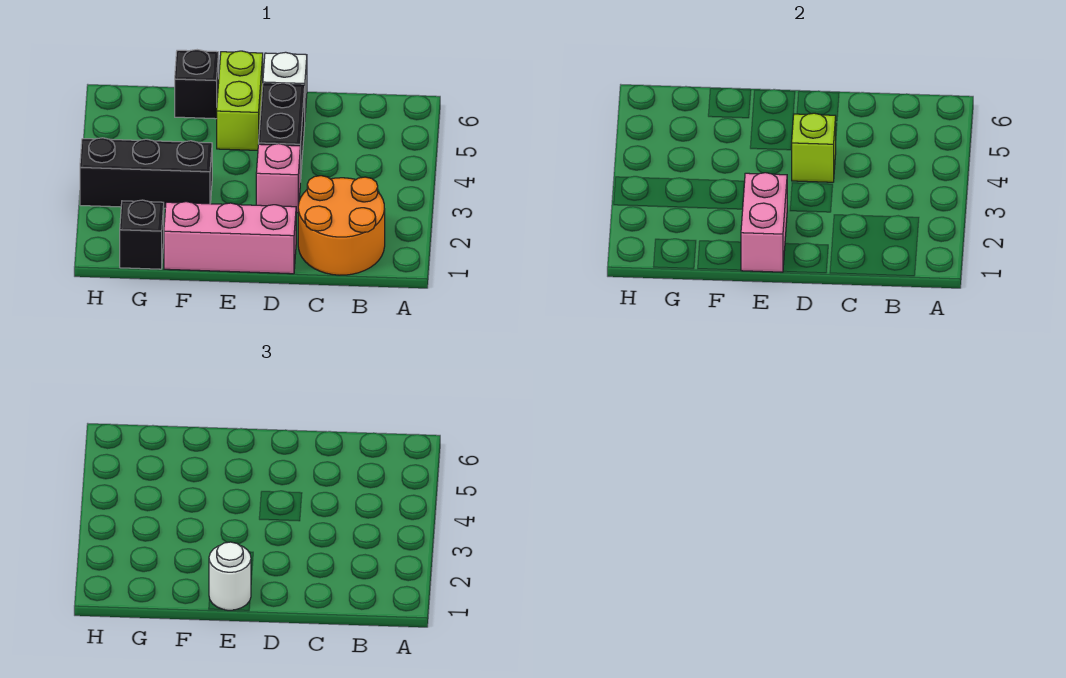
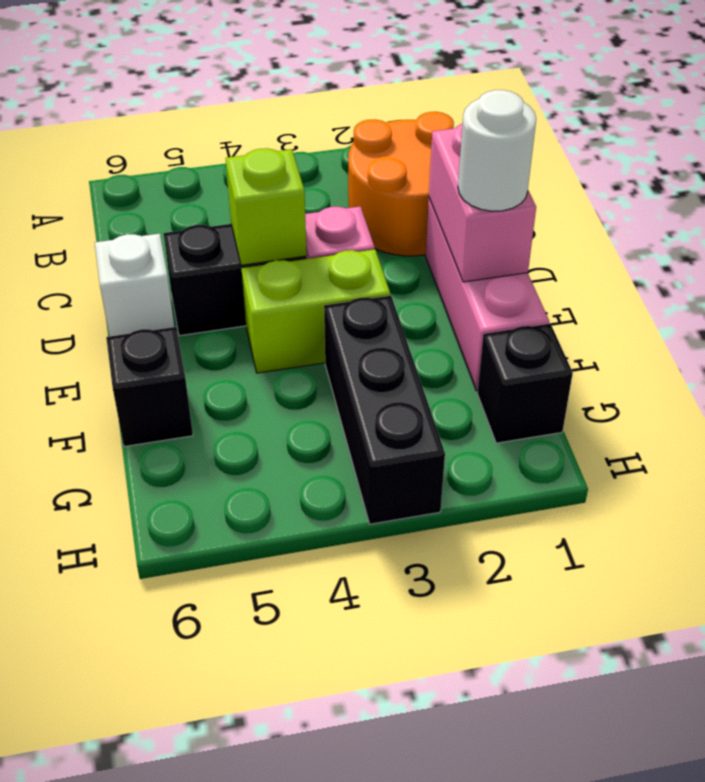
pink 1x2 brick [741,173,787,272] -> pink 1x2 brick turned to [429,123,536,282]
lime 1x2 brick [217,51,263,150] -> lime 1x2 brick moved to [242,250,390,373]

